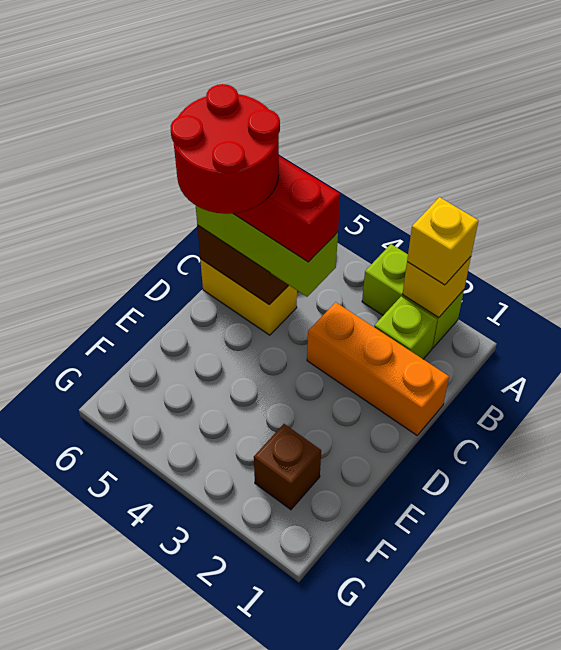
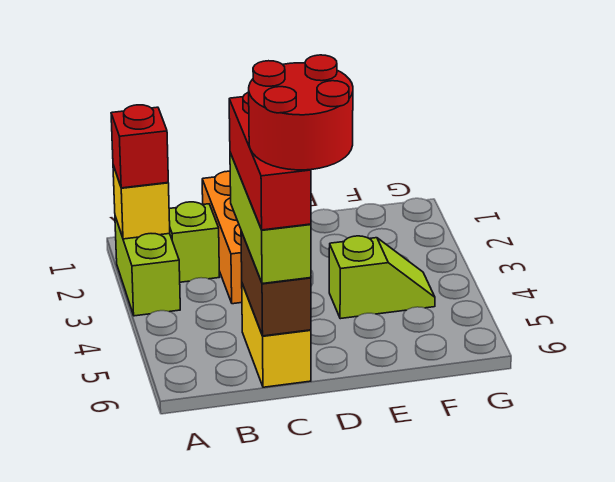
yellow 1x1 brick [407,197,479,285] -> red 1x1 brick [111,105,168,188]
none -> lime 1x2 slope [329,236,435,319]
brown 1x1 brick [254,424,321,510] -> none

